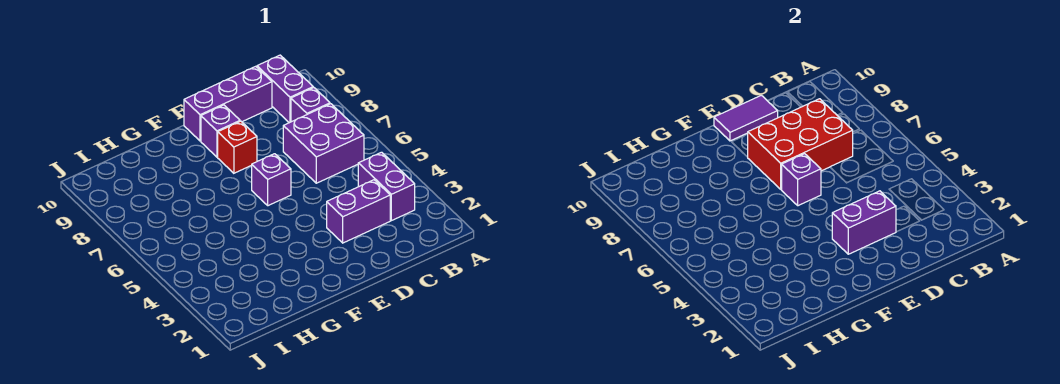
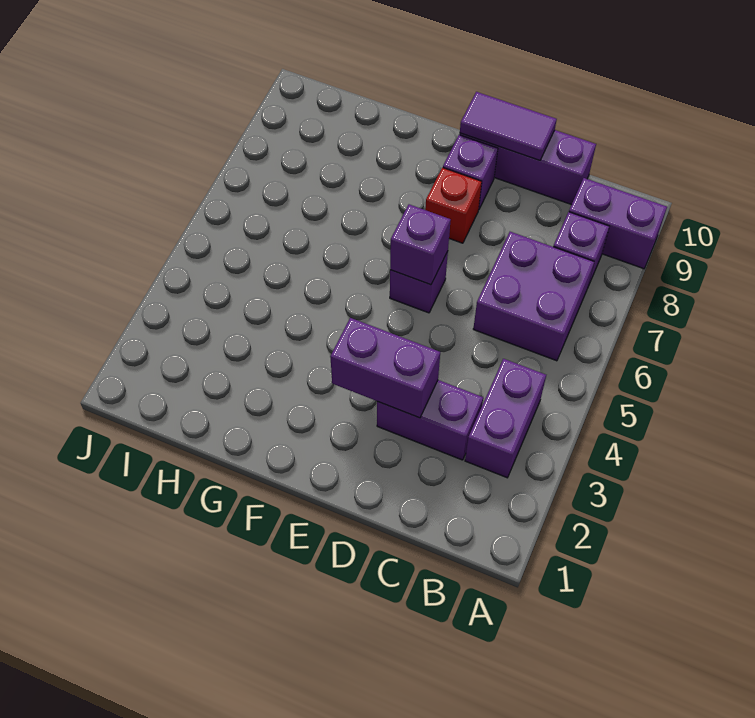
purple 1x2 brick [257,55,313,123] -> purple 1x2 brick turned to [569,178,667,269]
red 2x3 brick [747,99,853,189] -> none

